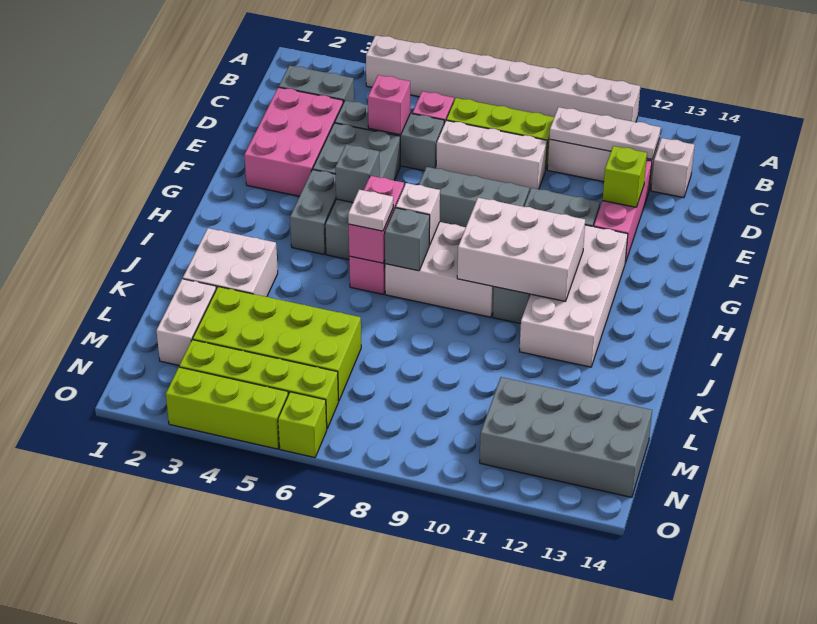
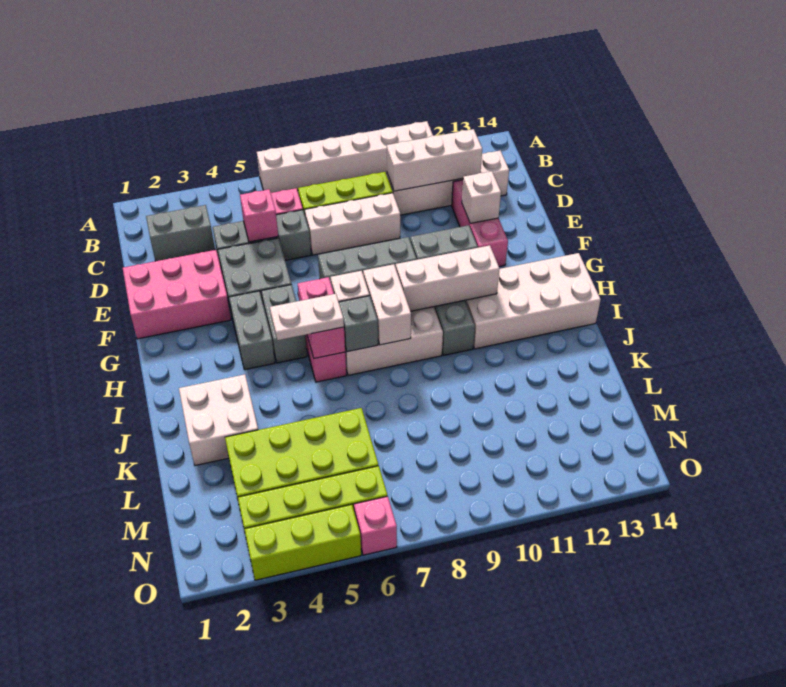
white 1x8 brick [366,35,640,122] -> white 1x6 brick [257,121,433,193]
white 1x3 plate [549,107,661,159] -> white 1x3 brick [387,129,482,191]
pink 2x3 brick [245,87,343,196] -> pink 2x3 brick turned to [123,250,231,339]
lime 1x1 brick [603,146,647,207] -> white 1x1 brick [462,171,501,223]
grey 1x1 brick [335,145,380,202] -> none
white 2x4 brick [519,225,628,367] -> white 2x4 brick turned to [466,253,601,349]
white 2x3 brick [457,198,585,301] -> white 1x3 brick [396,245,500,311]
white 1x1 plate [348,190,393,231] -> white 1x2 plate [270,294,344,340]
white 1x2 brick [156,279,216,365] -> white 1x2 brick moved to [363,264,411,345]
grey 2x4 brick [480,377,652,497] -> none
lime 1x1 brick [278,392,327,458] -> pink 1x1 brick [354,496,397,555]

